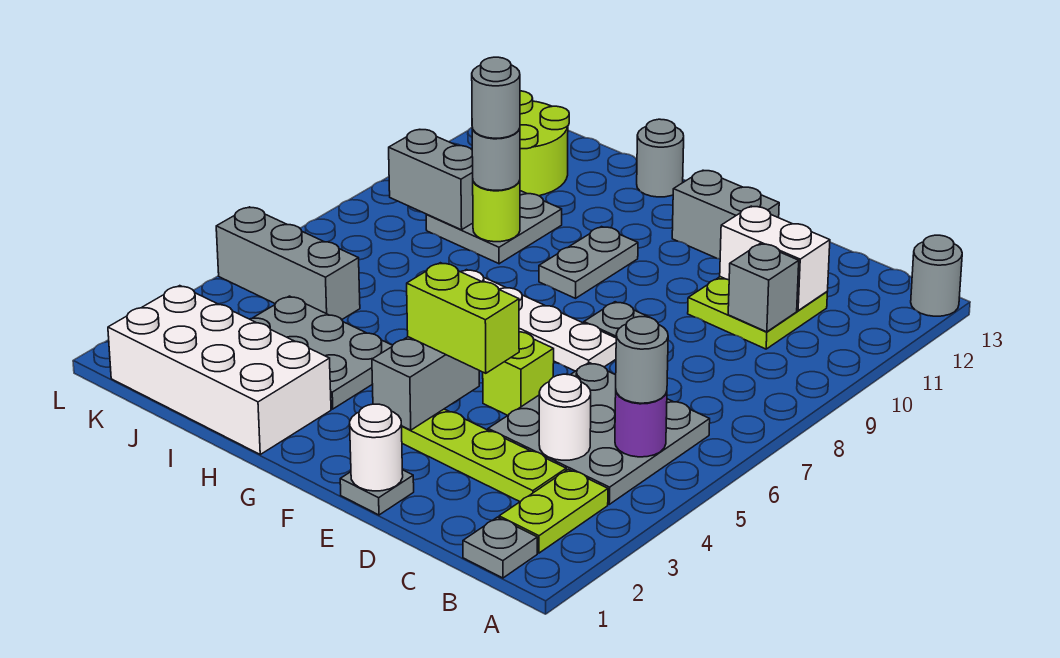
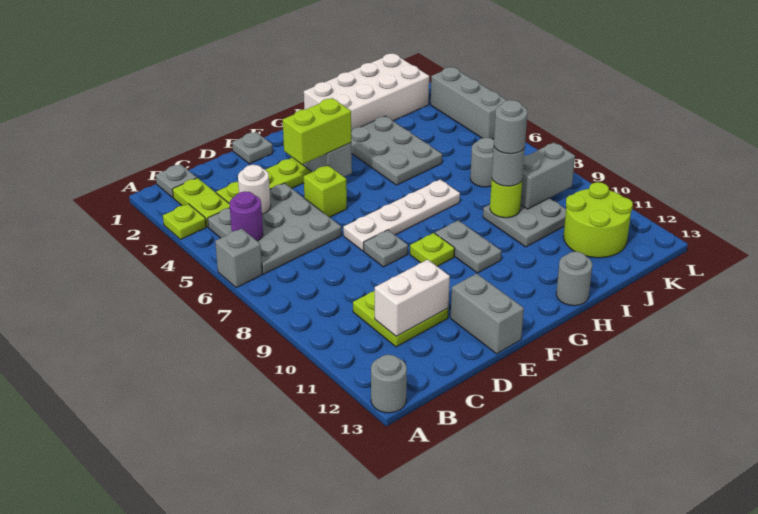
none -> lime 1x1 plate [163,204,206,239]
grey 1x1 round brick [615,317,668,403] -> grey 1x1 round brick moved to [470,138,494,187]
grey 1x1 brick [728,244,799,332] -> grey 1x1 brick moved to [215,229,262,288]
white 1x1 round brick [350,404,403,491] -> none
grey 1x2 brick [672,170,779,259] -> grey 1x2 brick turned to [451,274,524,354]
none -> lime 1x1 plate [410,233,455,266]
grey 2x3 plate [250,296,393,409] -> grey 2x3 plate turned to [351,116,442,185]
grey 1x3 brick [216,207,360,320] -> grey 1x3 brick turned to [431,67,507,139]

